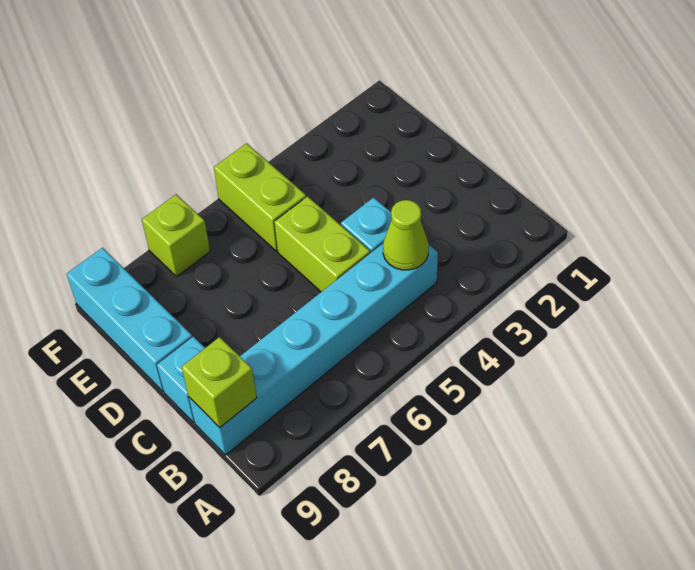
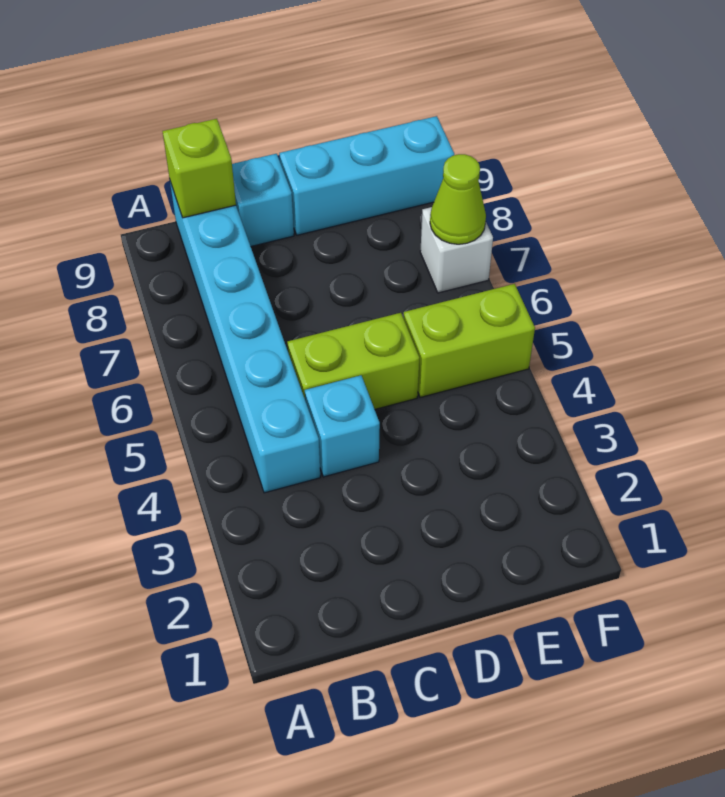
lime 1x1 cone [383,200,429,270] -> lime 1x1 cone moved to [430,154,486,244]
lime 1x1 brick [142,194,210,276] -> white 1x1 brick [420,207,493,293]

